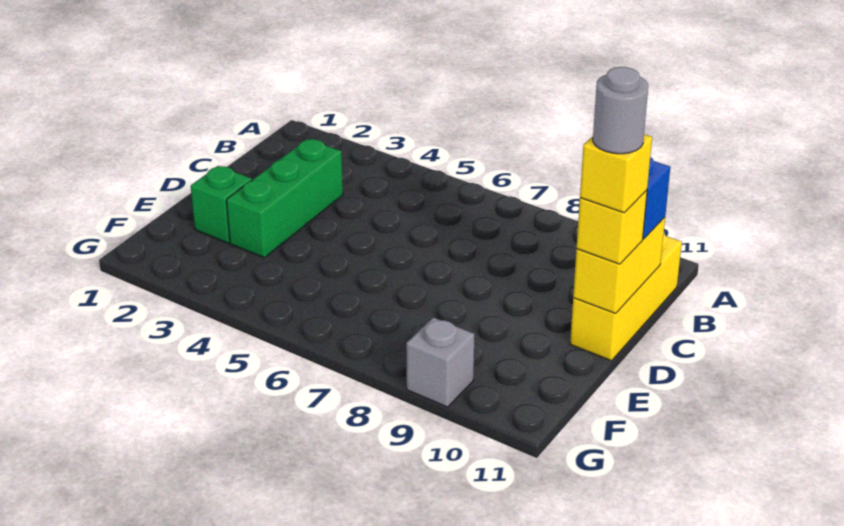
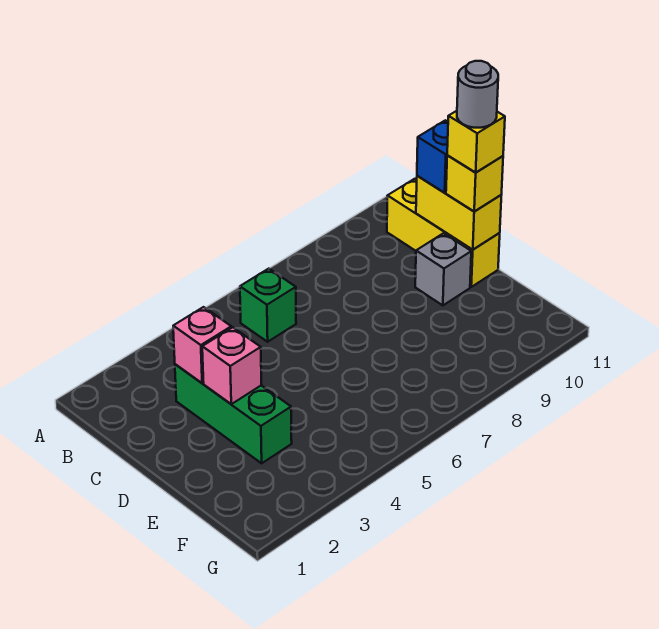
none -> pink 1x1 brick [173,307,231,383]
none -> pink 1x1 brick [202,327,261,404]
green 1x1 brick [191,166,252,243] -> green 1x1 brick moved to [240,269,296,342]
grey 1x1 brick [406,317,474,407] -> grey 1x1 brick moved to [415,233,471,305]

